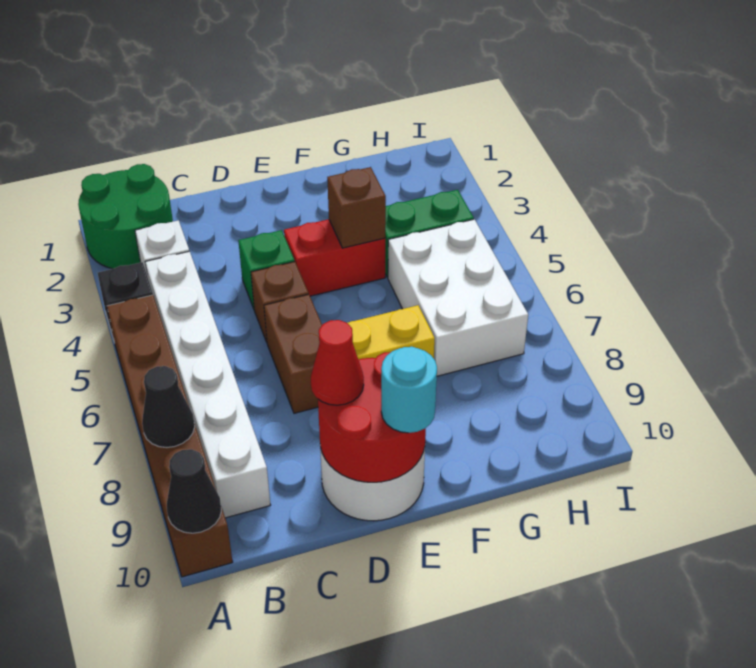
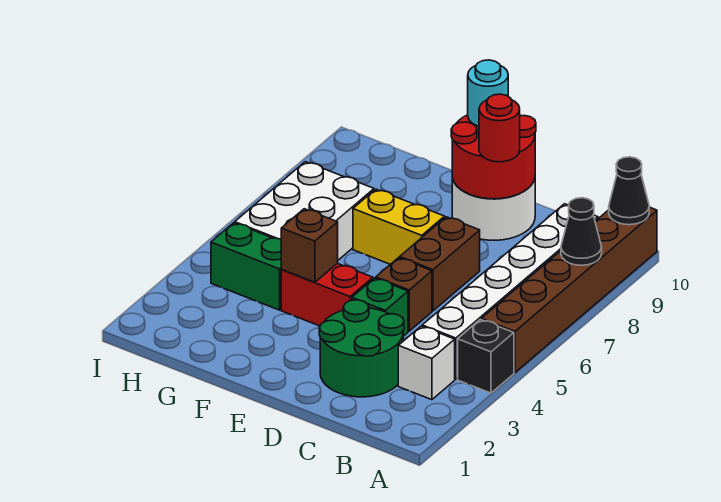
green 2x2 round brick [78,164,173,269] -> green 2x2 round brick moved to [319,300,404,397]
red 1x1 cone [311,320,364,405] -> red 1x1 round brick [479,94,520,162]

